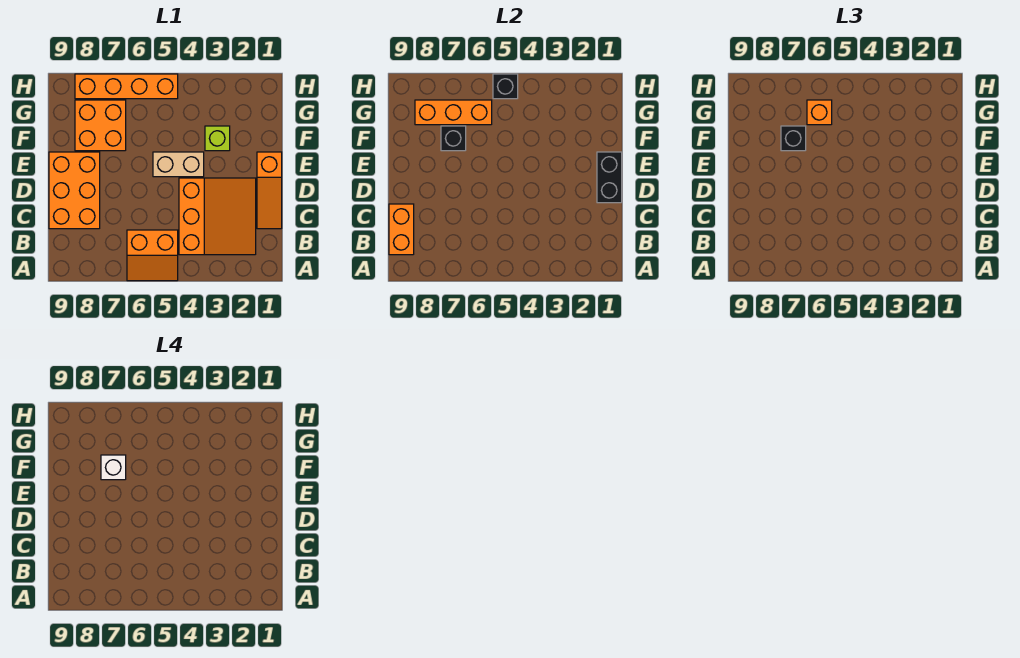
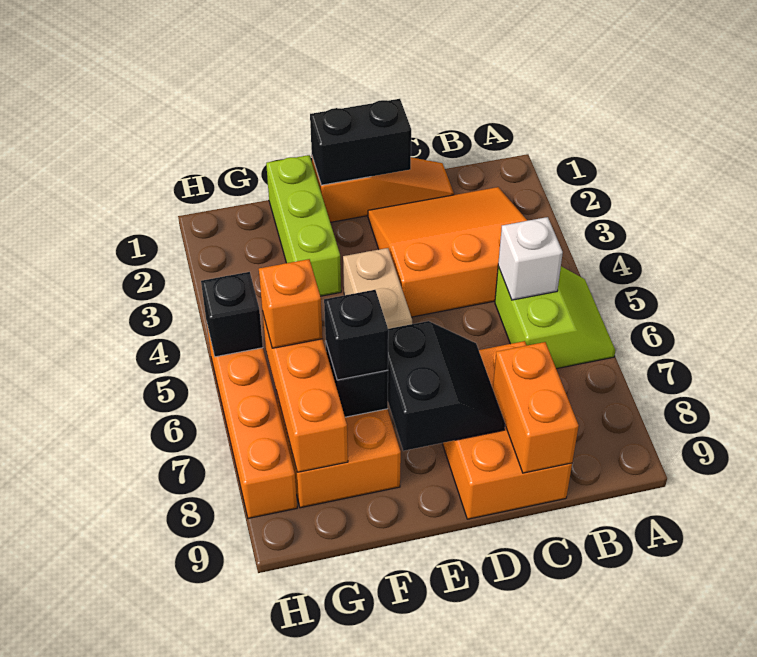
orange 2x2 slope [127,230,178,281] -> lime 2x2 slope [495,266,616,369]
orange 1x2 brick [389,204,414,255] -> orange 1x2 brick turned to [493,342,579,473]
orange 2x3 brick [49,152,100,229] -> orange 2x3 brick turned to [442,341,572,519]
none -> black 2x2 slope [388,321,505,451]
lime 1x1 brick [205,126,230,151] -> lime 1x3 brick [266,155,341,296]
white 1x1 brick [101,455,126,480] -> white 1x1 brick moved to [498,217,563,300]

